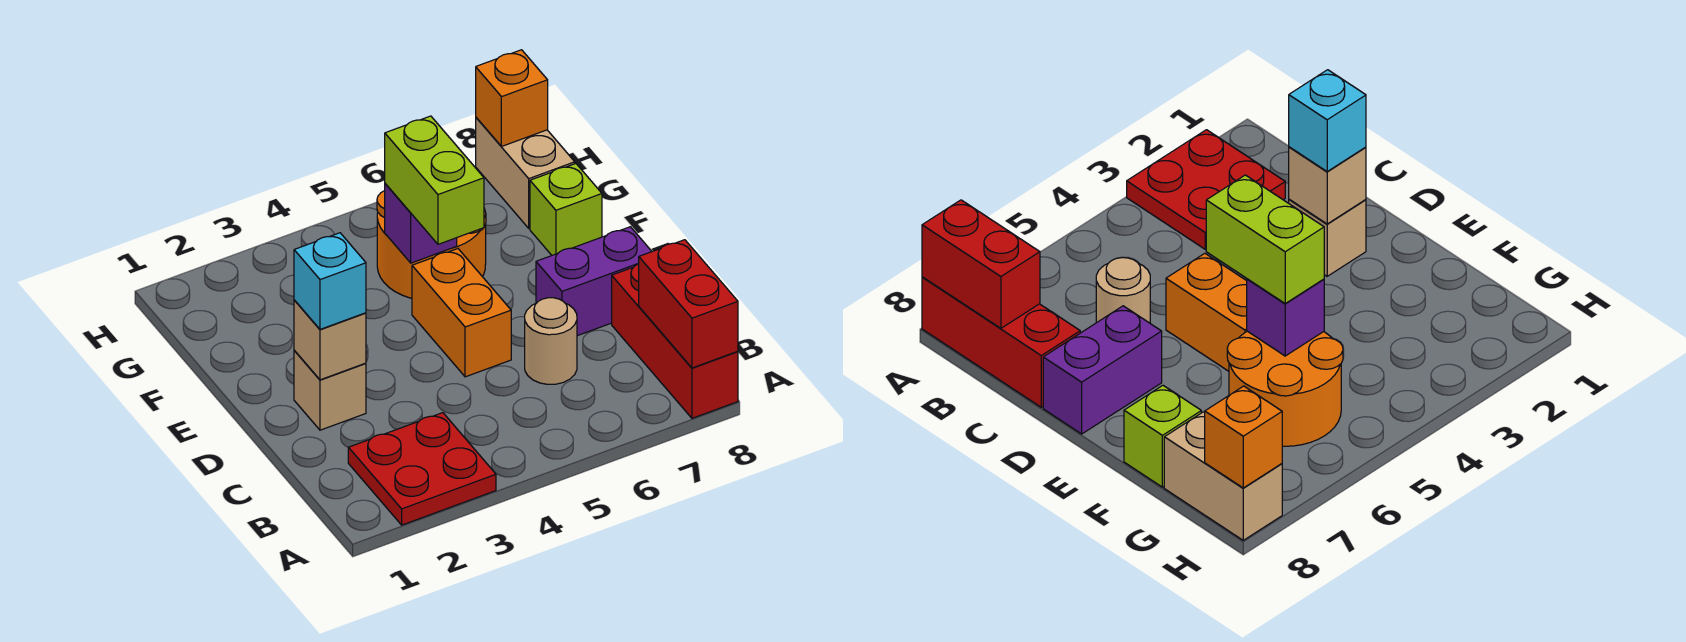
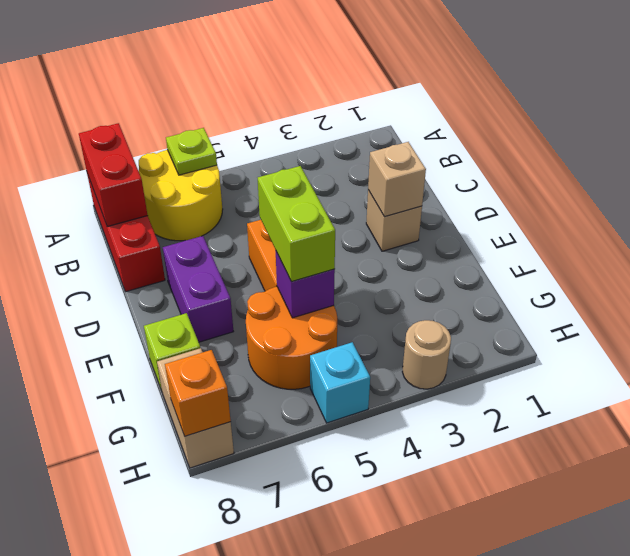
red 2x2 plate [348,413,496,525] -> none
none -> yellow 2x2 round brick [139,150,223,241]
none -> lime 1x1 plate [166,128,217,175]
tan 1x1 round brick [525,298,577,384] -> tan 1x1 round brick moved to [402,320,451,389]
cyan 1x1 brick [294,233,366,329] -> cyan 1x1 brick moved to [310,342,370,423]
purple 1x2 brick [536,227,652,336] -> purple 1x2 brick turned to [163,236,233,342]

